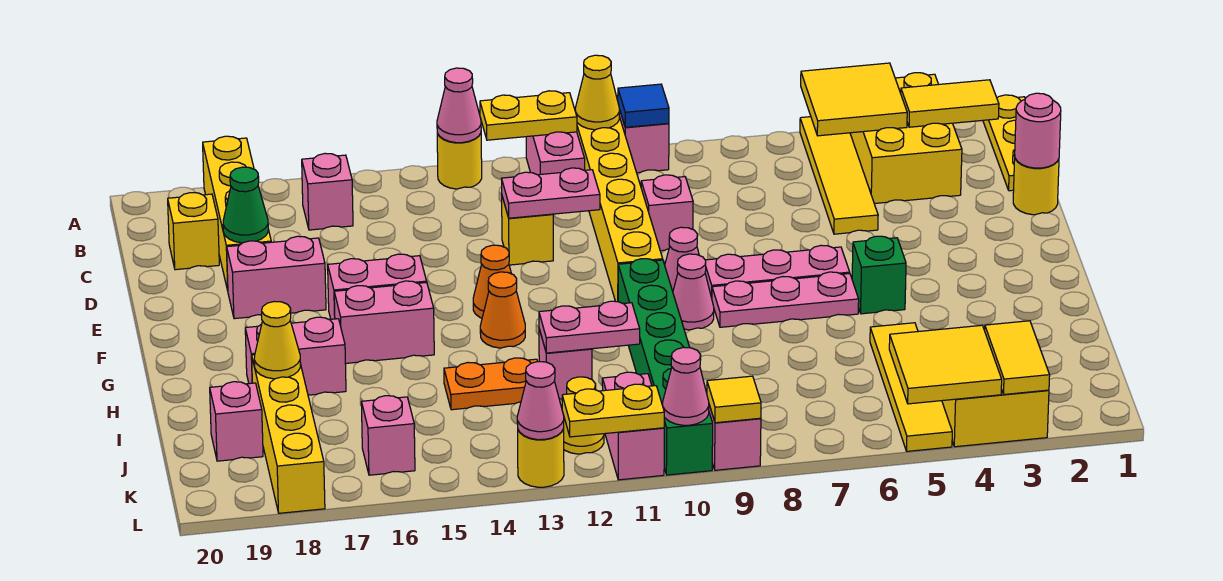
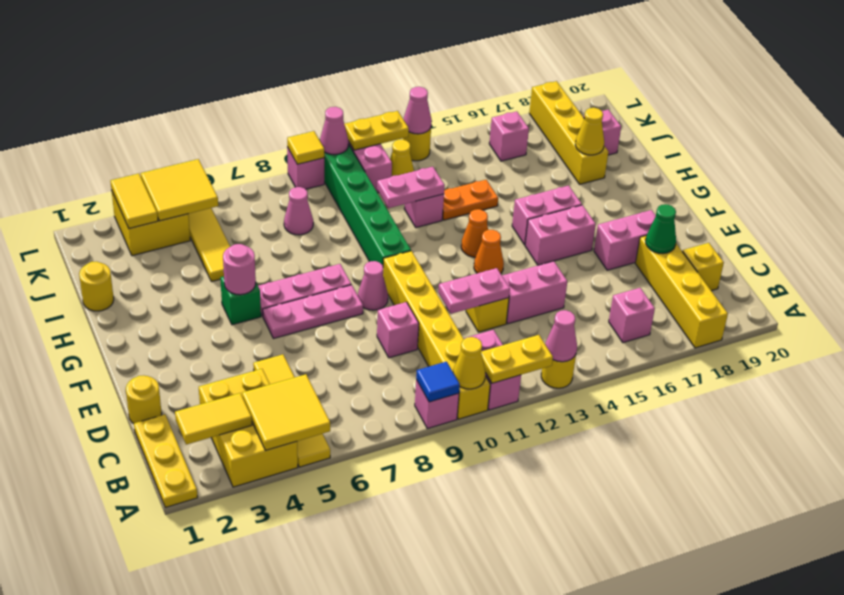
pink 1x1 round brick [1015,93,1061,168] -> pink 1x1 round brick moved to [223,244,256,295]
pink 1x1 cone [673,254,714,330] -> pink 1x1 cone moved to [284,187,313,235]
pink 1x2 brick [245,317,346,395] -> pink 1x2 brick moved to [502,261,567,324]
none -> yellow 1x1 round brick [79,261,114,311]

